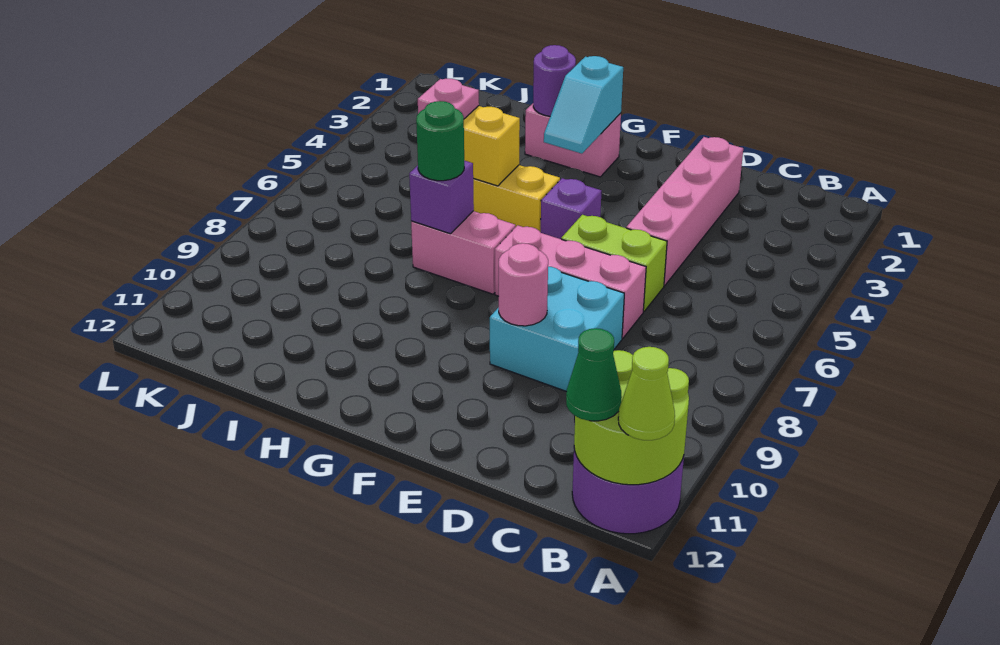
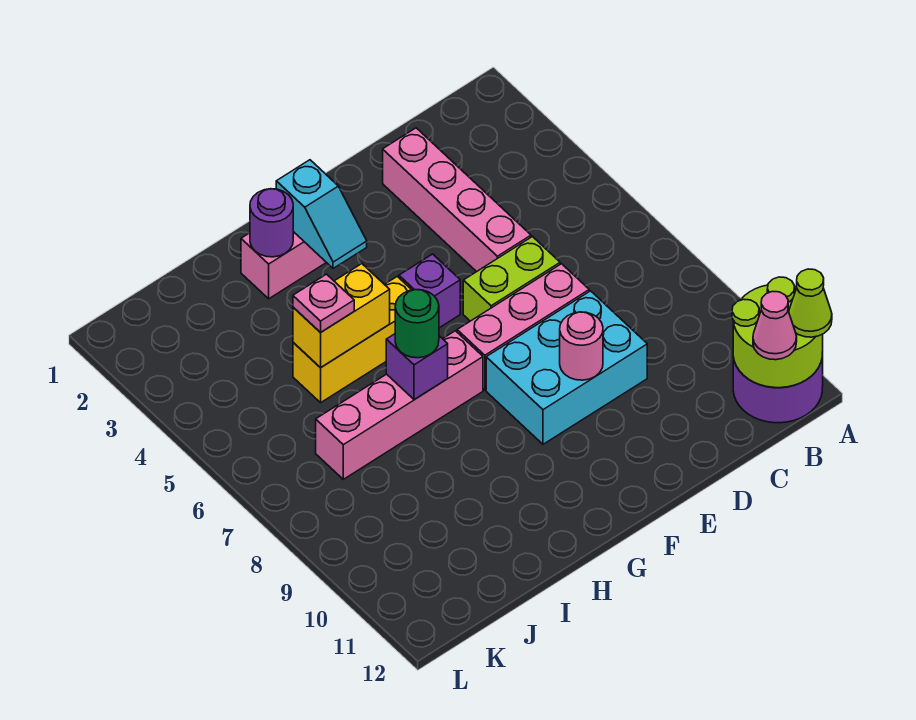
green 1x1 cone [566,328,622,421] -> pink 1x1 cone [753,291,797,360]
cyan 2x2 brick [490,267,624,392] -> cyan 2x3 brick [486,291,647,444]
pink 1x2 brick [411,211,515,294] -> pink 1x4 brick [316,331,483,479]

